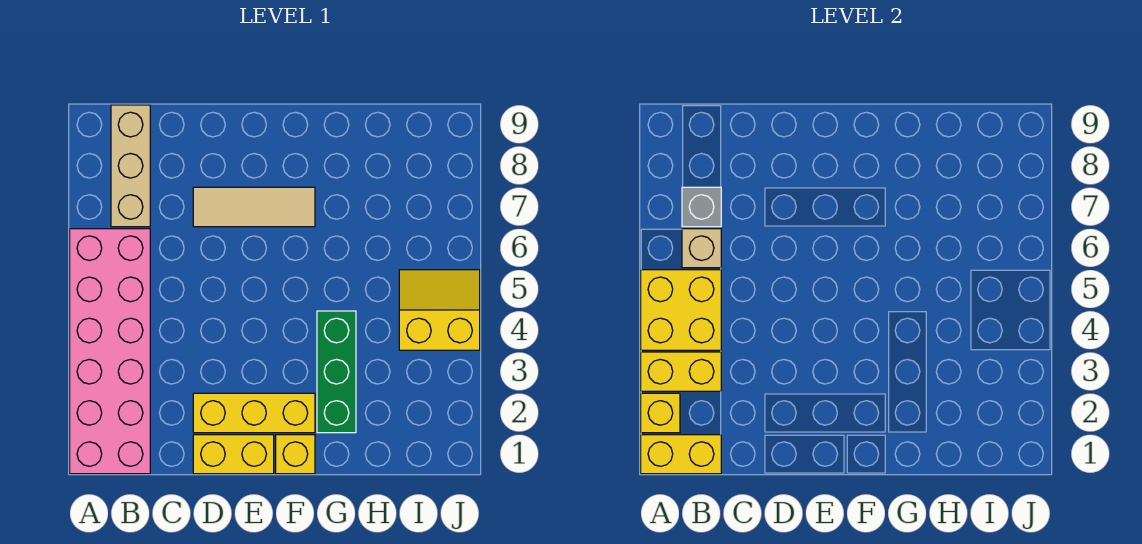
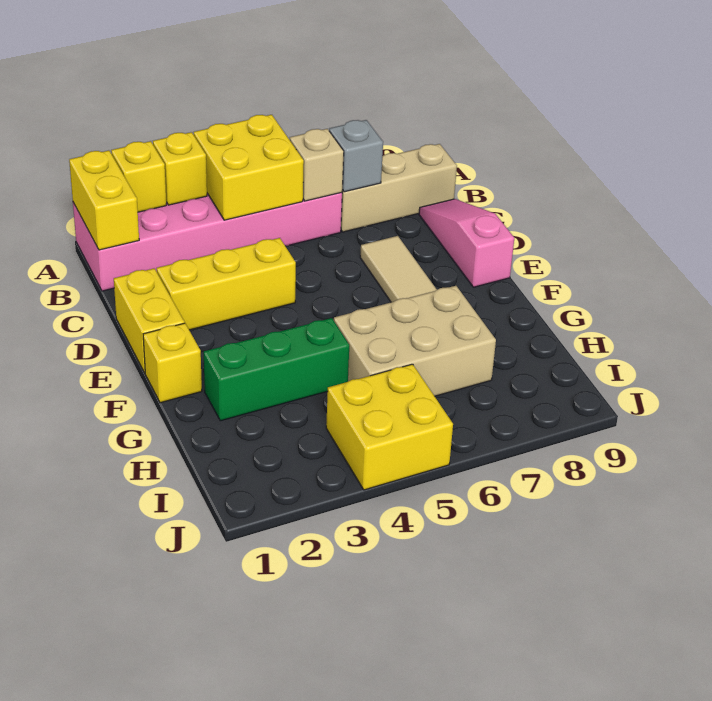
yellow 1x2 brick [641,352,721,391] -> yellow 1x1 brick [153,132,207,205]
none -> pink 1x3 slope [419,199,514,287]
yellow 1x3 brick [193,393,315,433] -> yellow 1x3 brick turned to [157,238,296,330]
none -> tan 2x3 brick [334,286,496,396]
yellow 2x2 slope [399,270,480,350] -> yellow 2x2 brick [326,364,453,490]

